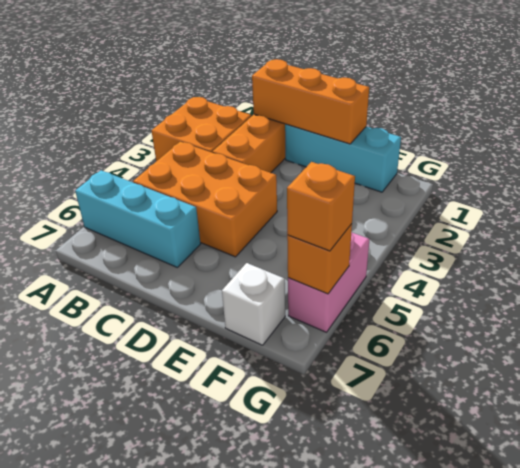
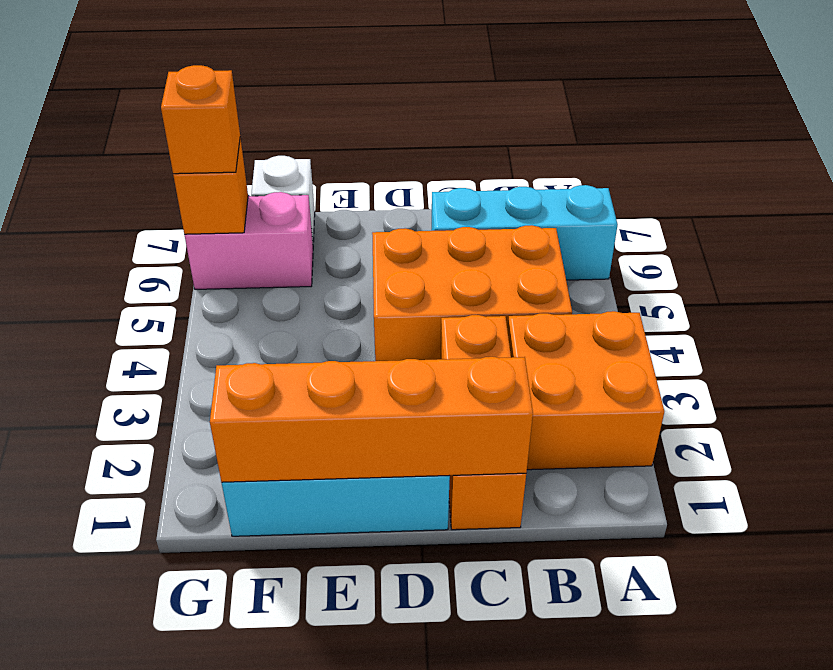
orange 1x3 brick [252,59,369,144] -> orange 1x4 brick [210,357,533,482]
pink 1x2 brick [288,232,369,332] -> pink 1x2 brick turned to [185,192,313,289]

